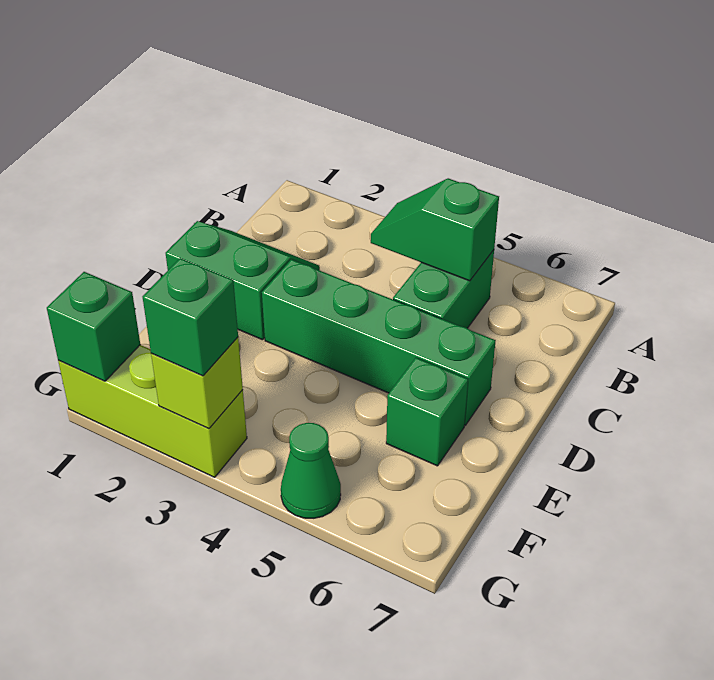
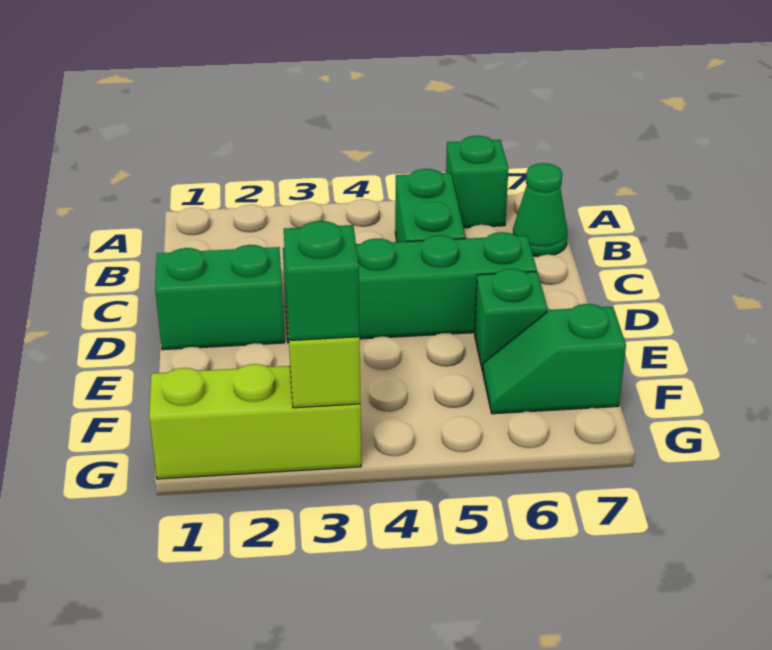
green 1x2 slope [371,178,499,281] -> green 1x2 slope moved to [483,304,626,414]
green 1x1 brick [47,272,140,381] -> green 1x1 brick moved to [446,136,508,228]
green 1x1 cone [281,423,341,518] -> green 1x1 cone moved to [513,163,568,257]

